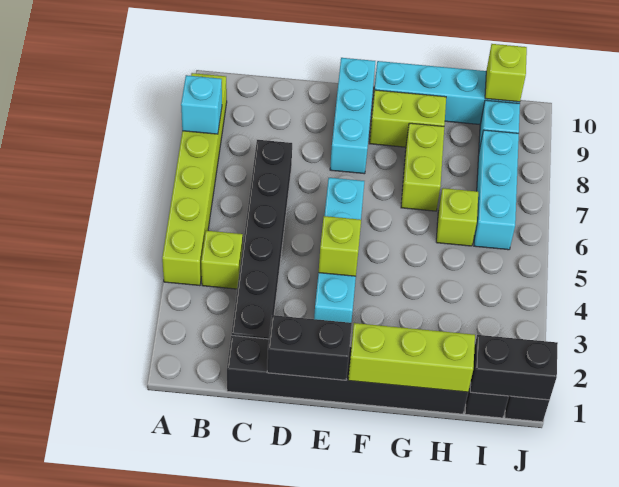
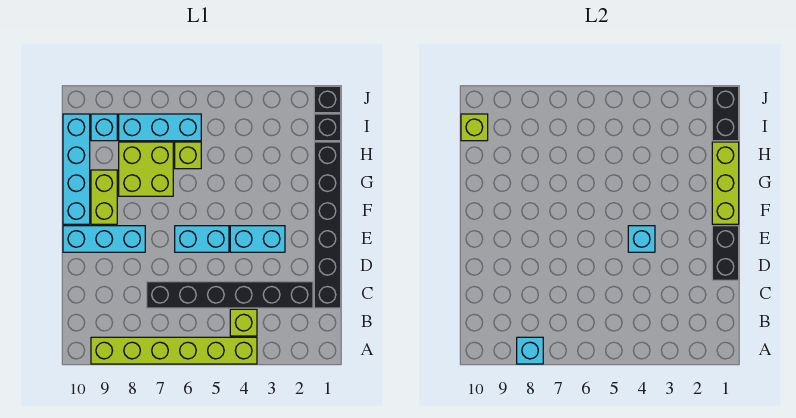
lime 1x1 brick [319,216,361,276] -> cyan 1x1 brick [628,226,655,252]
lime 1x2 brick [401,123,444,211] -> lime 2x2 brick [119,142,173,196]

